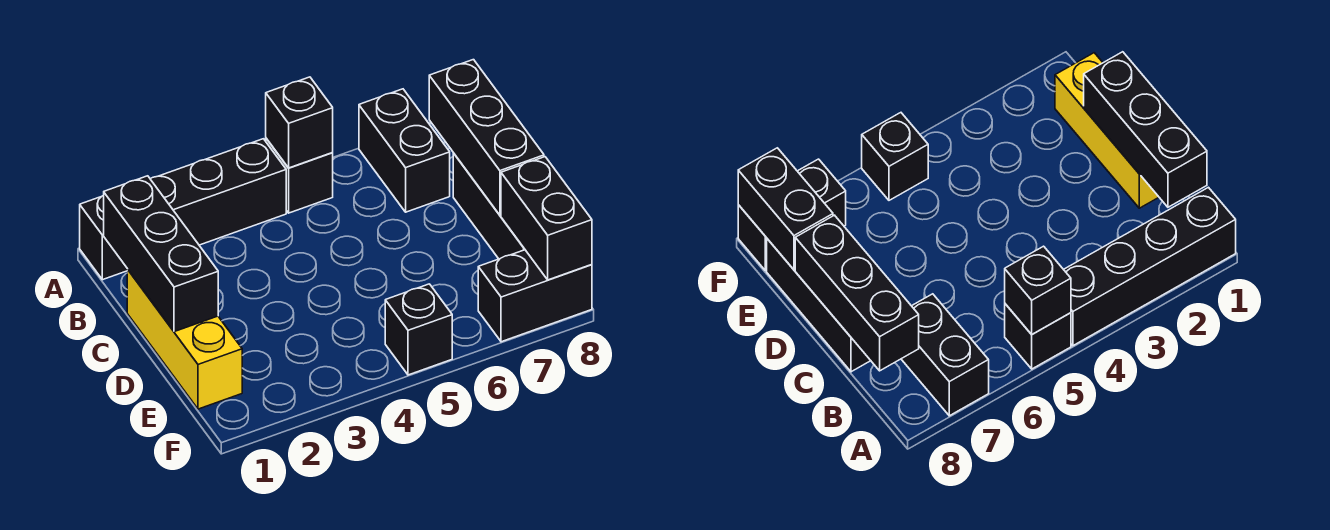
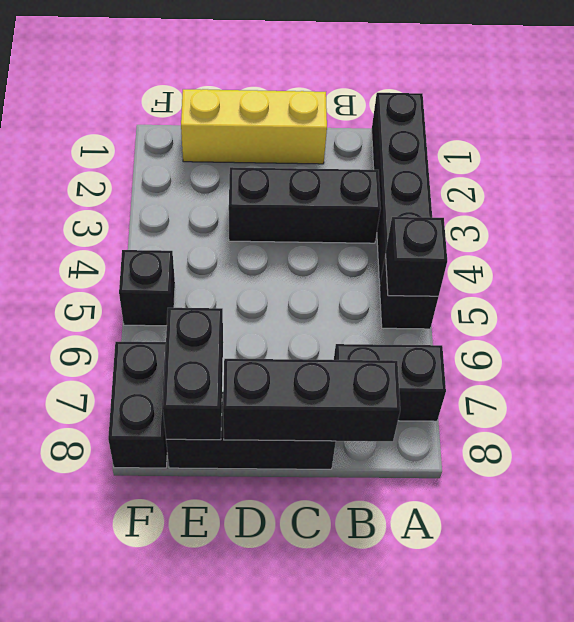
black 1x3 brick [104,176,218,332] -> black 1x3 brick moved to [229,167,381,243]
black 1x2 brick [501,157,592,280] -> black 1x2 brick turned to [163,308,223,440]

